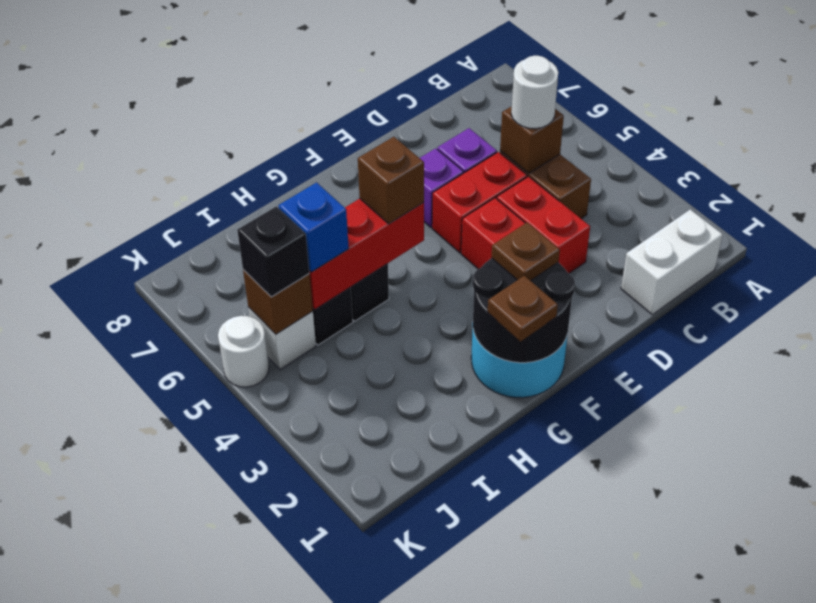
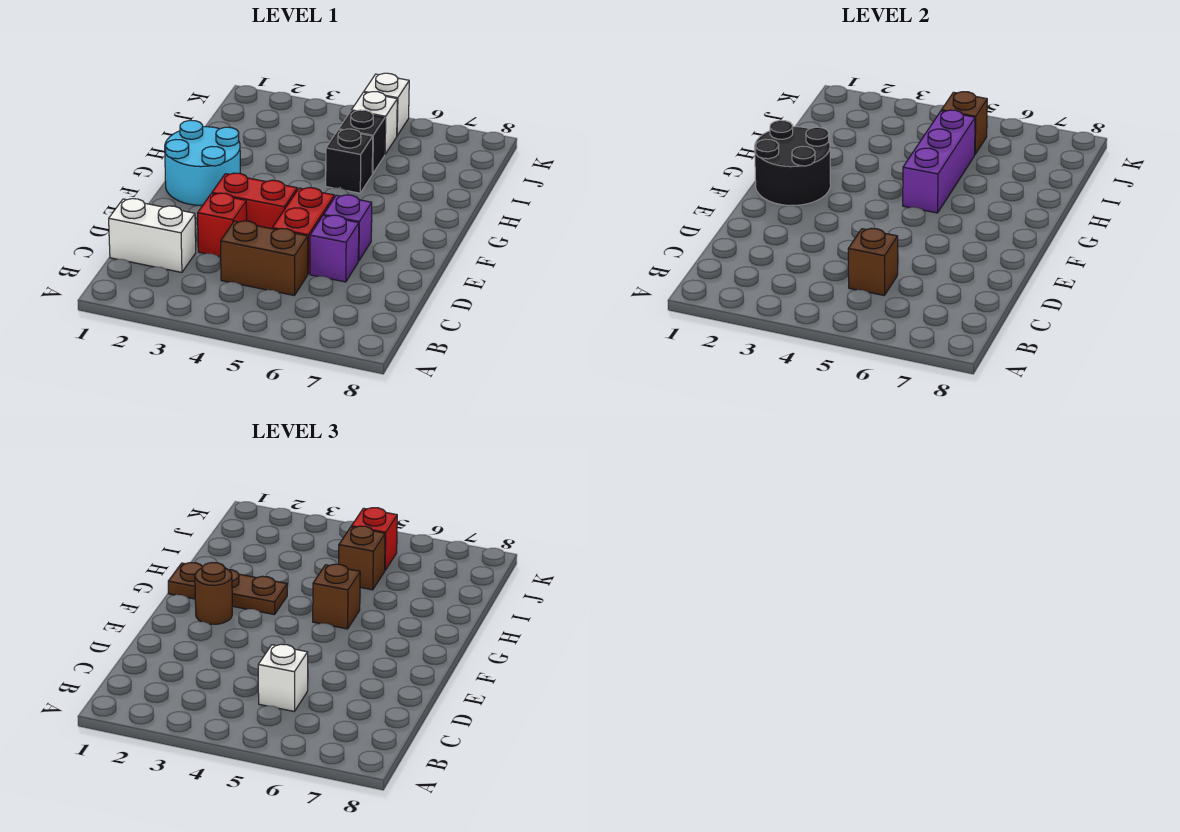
white 1x2 brick [621,209,723,315] -> white 1x2 brick turned to [109,199,196,272]
white 1x1 round brick [511,56,558,129] -> white 1x1 brick [258,644,308,711]
red 1x2 brick [497,176,590,274] -> red 1x1 brick [198,193,247,257]
brown 1x1 plate [492,222,560,281] -> brown 1x1 round brick [195,563,232,624]
brown 1x1 plate [488,276,558,342] -> brown 1x3 plate [168,563,287,615]
red 1x3 brick [309,199,424,310] -> purple 1x3 brick [903,110,975,213]
blue 1x1 brick [278,183,349,272] -> brown 1x1 brick [339,526,385,590]
black 1x1 brick [237,206,309,297] -> red 1x1 brick [351,508,397,570]
white 1x1 round brick [218,316,269,387] -> white 1x1 brick [364,73,409,135]

